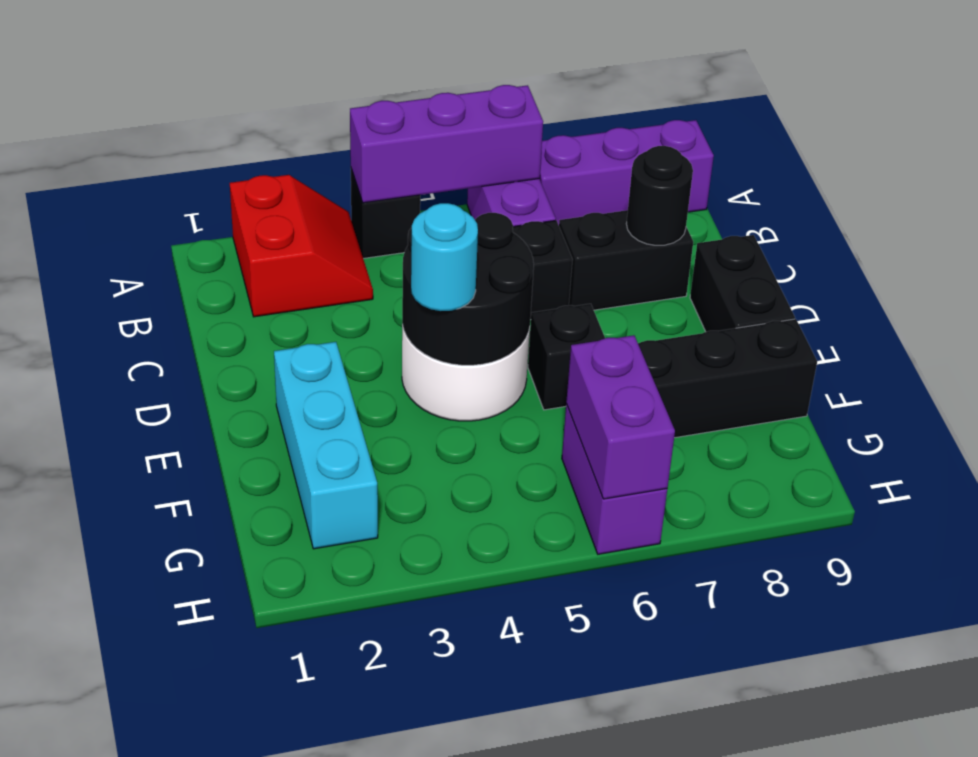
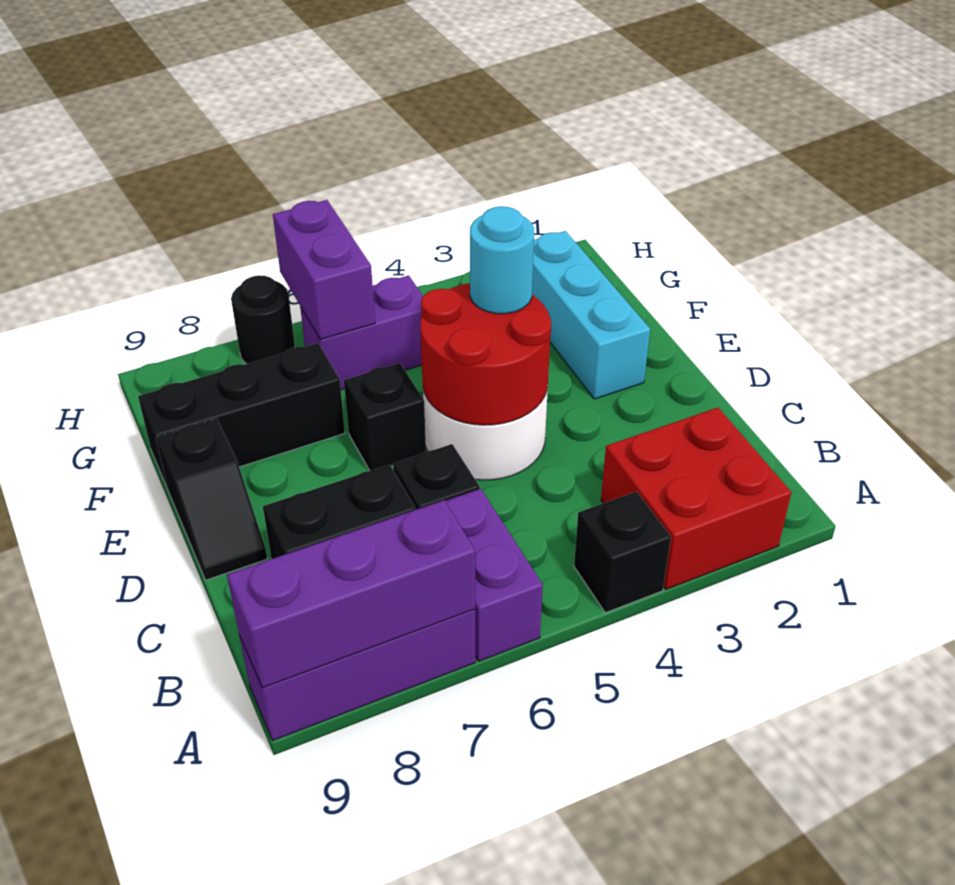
red 2x2 slope [230,175,373,317] -> red 2x2 brick [601,408,791,589]
purple 1x3 brick [350,85,543,203] -> purple 1x3 brick moved to [227,500,475,688]
black 1x1 round brick [626,146,693,245] -> black 1x1 round brick moved to [231,275,295,364]
black 2x2 round brick [402,213,534,365] -> red 2x2 round brick [420,283,551,425]
black 1x2 brick [690,235,795,332] -> black 1x2 slope [156,419,267,580]
purple 1x2 brick [562,404,667,554] -> purple 1x2 brick turned to [300,275,423,390]

